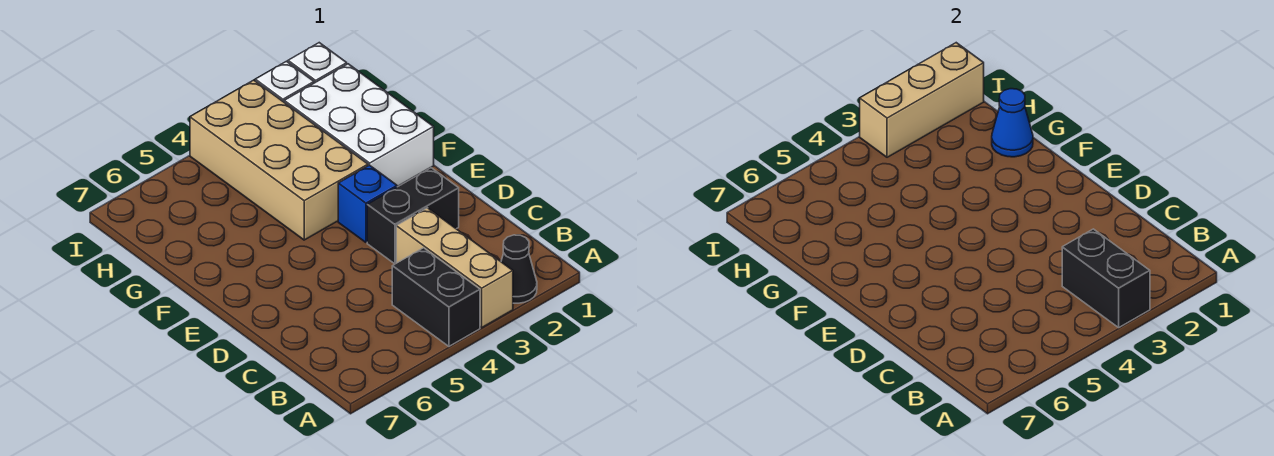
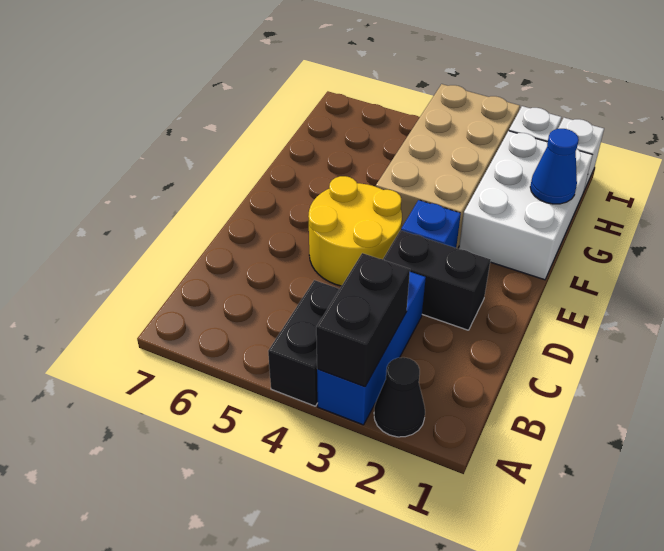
tan 1x3 brick [396,208,513,327] -> blue 1x3 brick [317,272,426,425]
none -> yellow 2x2 round brick [308,176,402,286]
tan 1x3 brick [860,43,984,157] -> none

